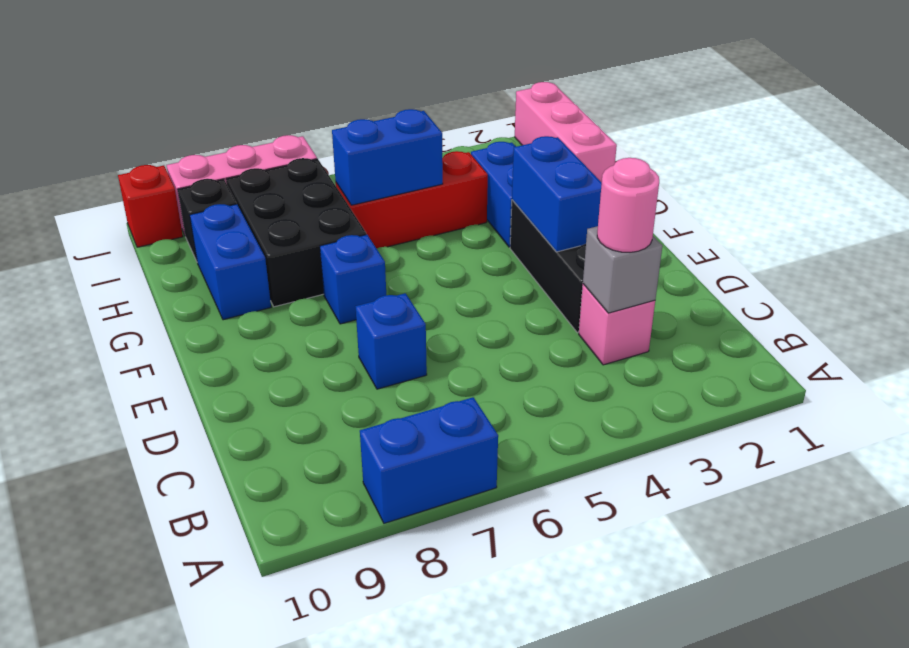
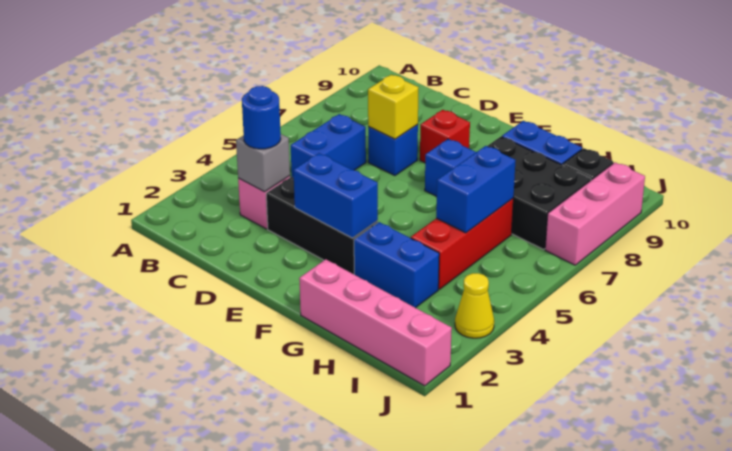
blue 1x2 brick [360,397,498,523] -> blue 1x2 brick moved to [291,114,366,178]
pink 1x1 round brick [597,158,659,252] -> blue 1x1 round brick [242,86,281,149]
none -> yellow 1x1 brick [368,75,419,139]
pink 1x3 brick [515,82,617,182] -> pink 1x4 brick [299,259,452,386]
none -> yellow 1x1 cone [455,273,494,338]
red 1x1 brick [118,165,183,247] -> red 1x1 brick moved to [420,110,470,163]

